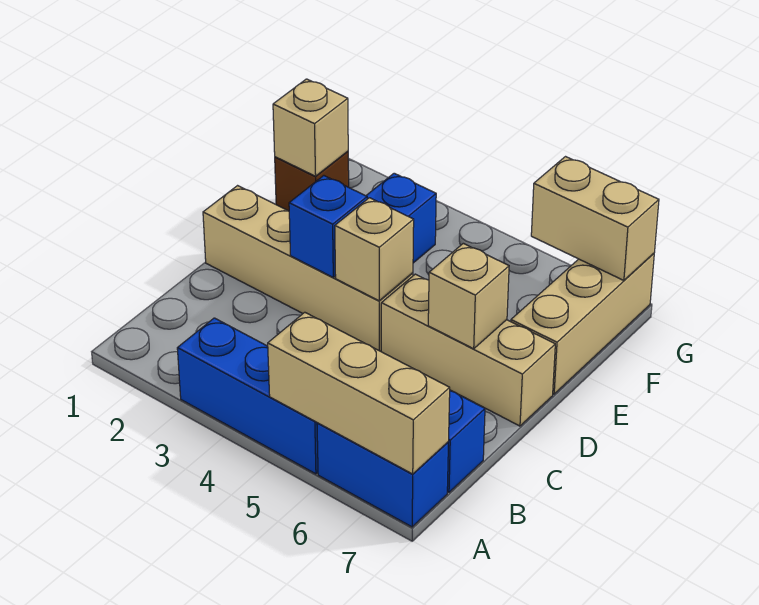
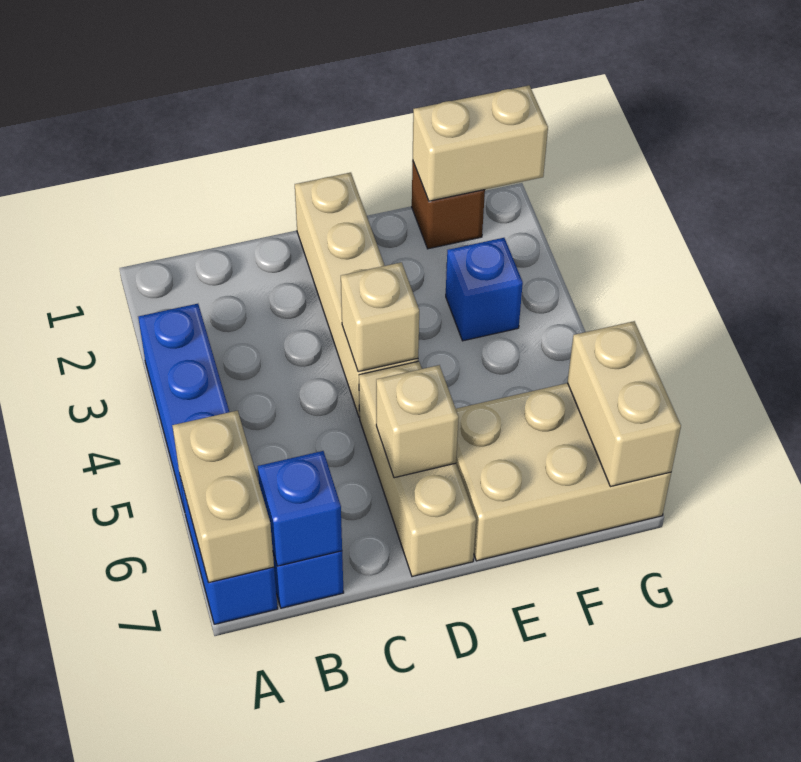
tan 1x3 brick [268,312,450,474] -> tan 1x2 brick [172,411,274,583]
blue 1x1 brick [289,176,367,277] -> blue 1x1 brick moved to [258,451,342,566]
tan 1x3 brick [511,253,654,394] -> tan 2x3 brick [456,383,671,561]
tan 1x1 brick [273,79,348,176] -> tan 1x2 brick [413,85,548,201]

